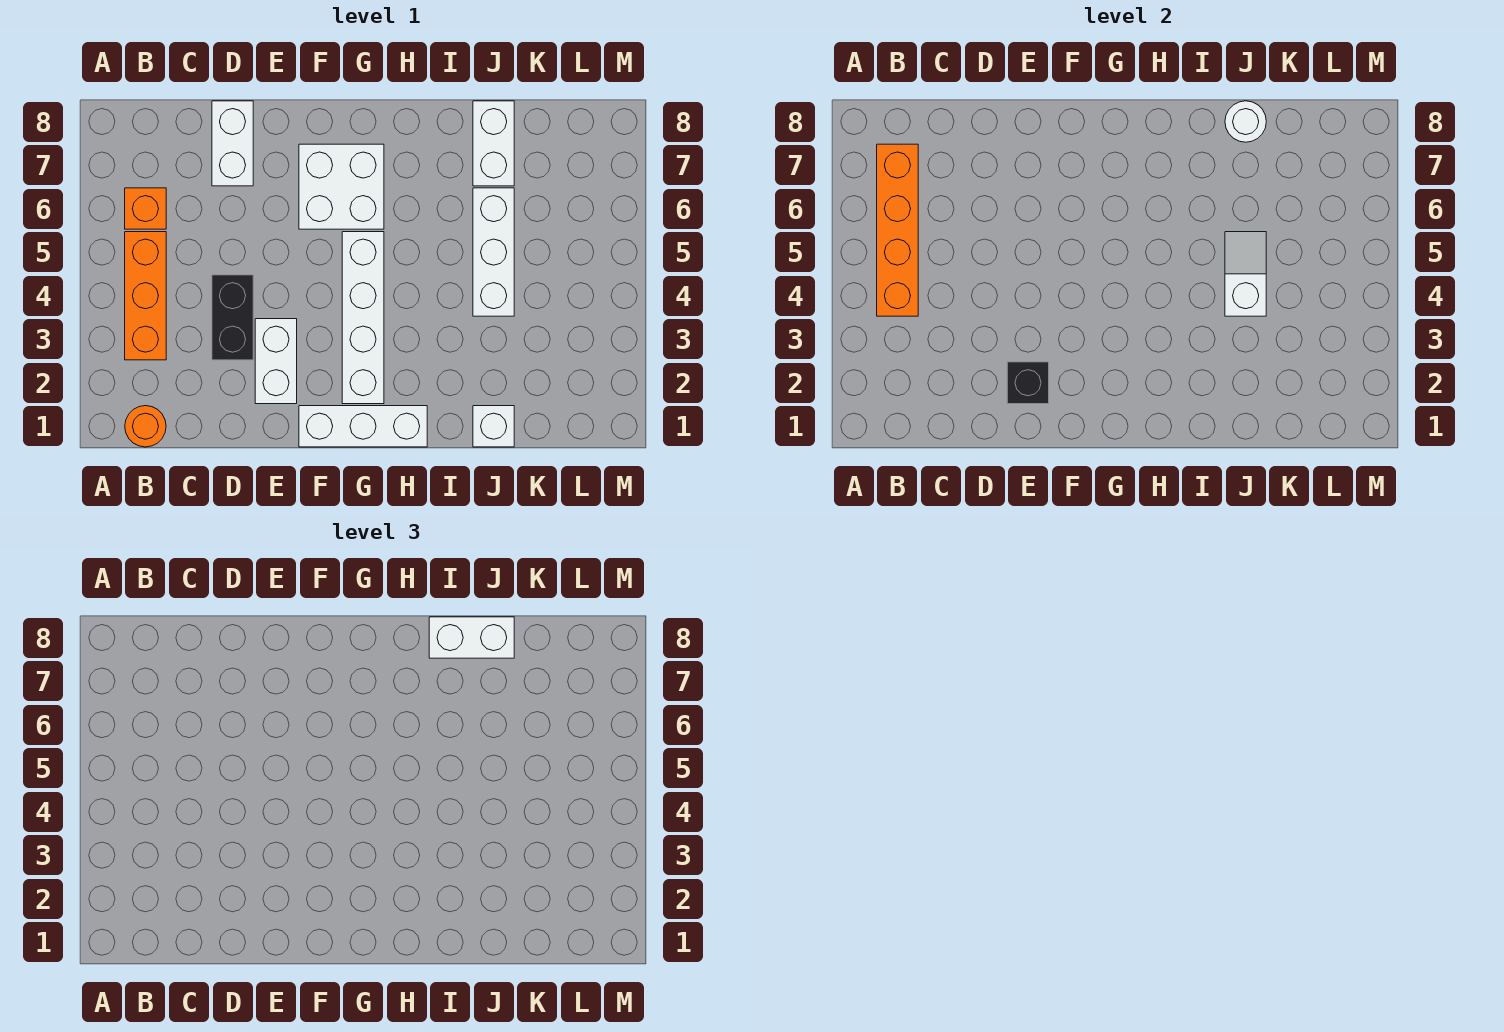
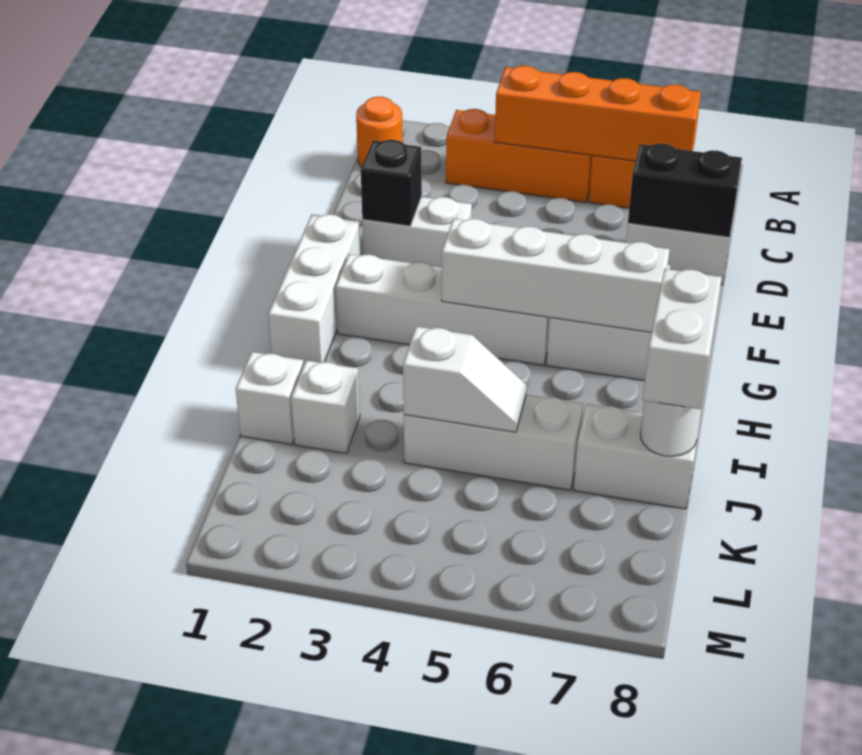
black 1x2 brick [212,275,253,360] -> black 1x2 brick moved to [628,144,742,237]
none -> white 1x4 brick [442,219,670,332]
none -> white 1x1 brick [291,360,360,453]

